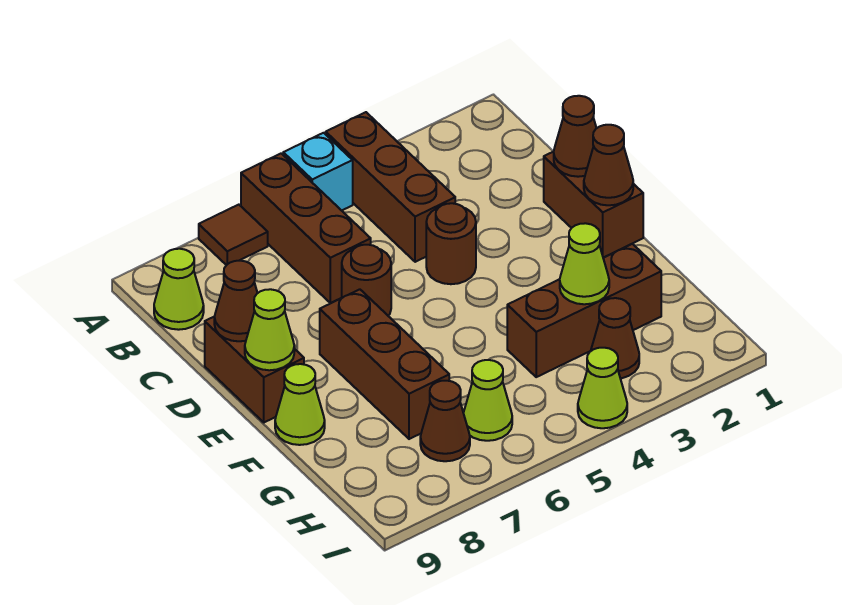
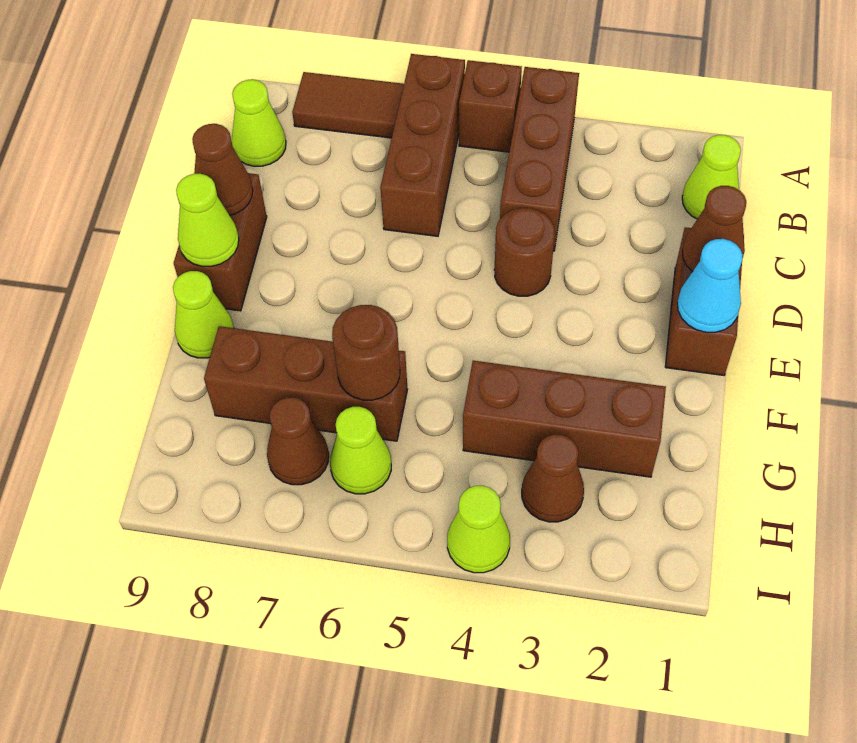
cyan 1x1 brick [283,133,353,211] -> brown 1x1 brick [459,60,522,152]
brown 1x1 tile [199,205,268,265] -> brown 1x2 tile [292,72,404,138]
brown 1x1 round brick [342,245,391,316] -> brown 1x1 round brick moved to [332,305,400,400]
brown 1x1 cone [584,125,633,205] -> cyan 1x1 cone [677,239,743,332]
brown 1x3 brick [320,289,449,439] -> brown 1x3 brick turned to [204,326,408,441]
lime 1x1 cone [560,223,609,304] -> lime 1x1 cone moved to [682,135,741,219]

